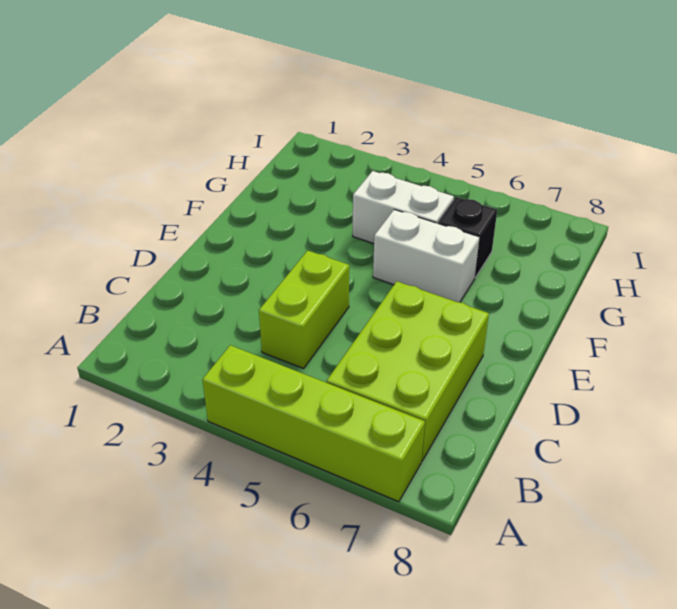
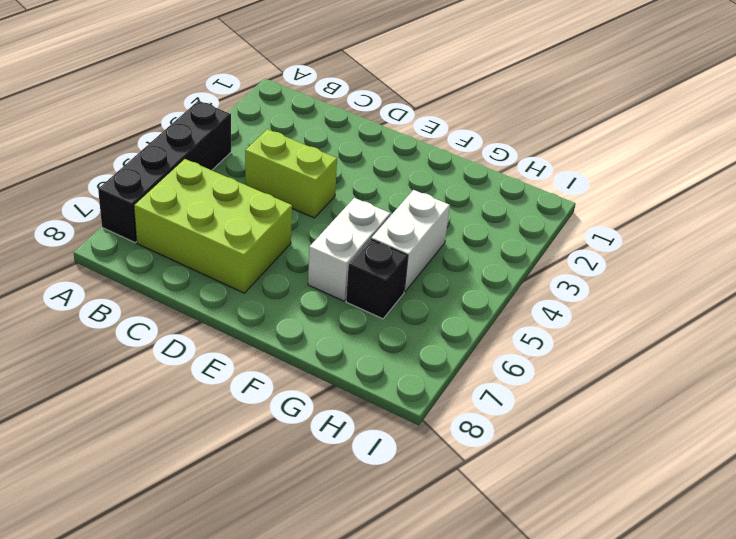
lime 1x4 brick [202,345,425,502] -> black 1x4 brick [98,101,231,242]

